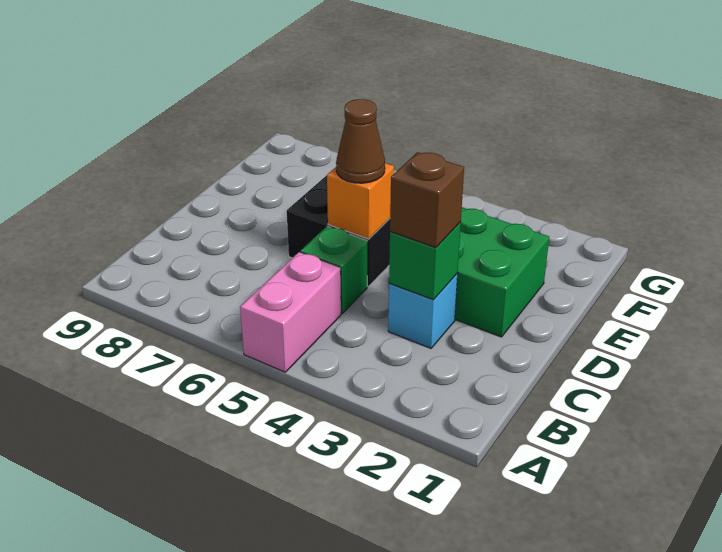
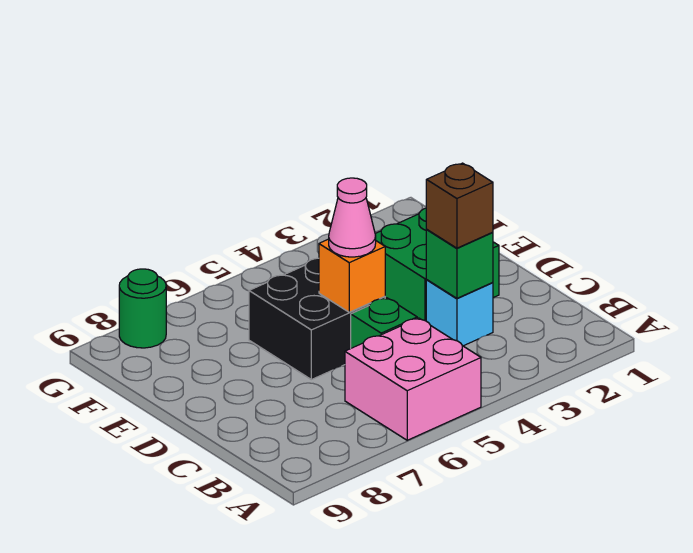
pink 1x2 brick [240,252,341,372] -> pink 2x2 brick [345,318,481,440]
brown 1x1 cone [336,99,385,183] -> pink 1x1 cone [329,178,376,257]
none -> green 1x1 round brick [119,269,166,348]

